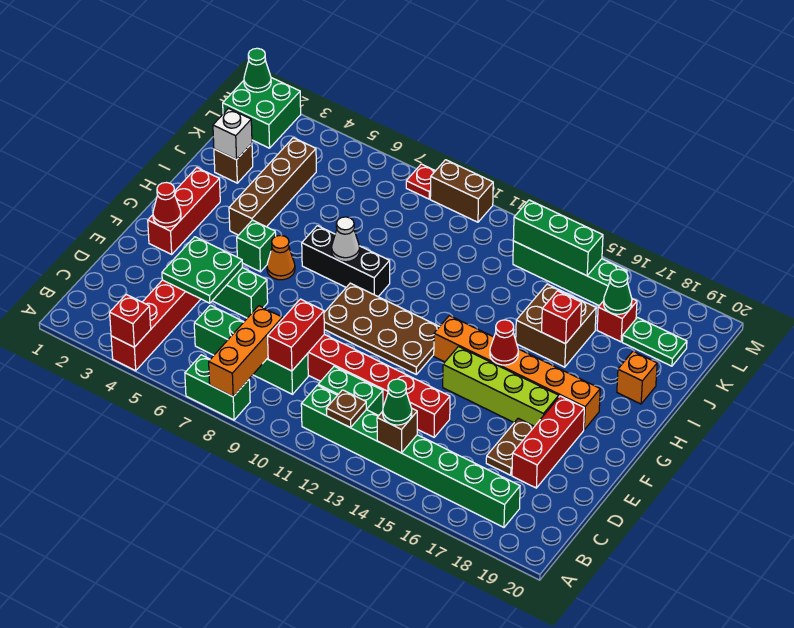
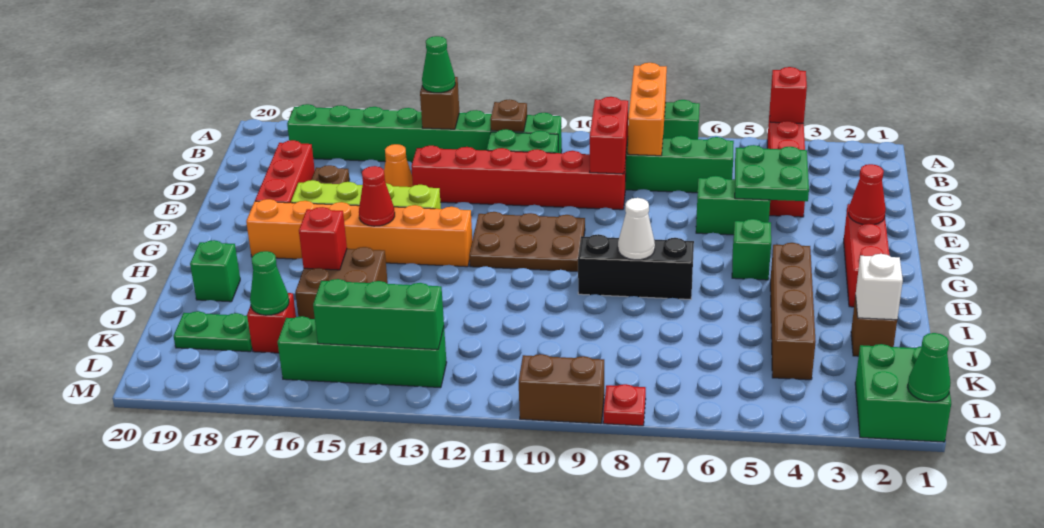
brown 2x4 plate [324,283,439,374] -> brown 2x3 plate [469,212,585,271]
orange 1x1 cone [267,235,295,280] -> orange 1x1 cone moved to [384,144,413,187]
orange 1x1 brick [617,351,657,404] -> green 1x1 brick [190,240,240,302]

